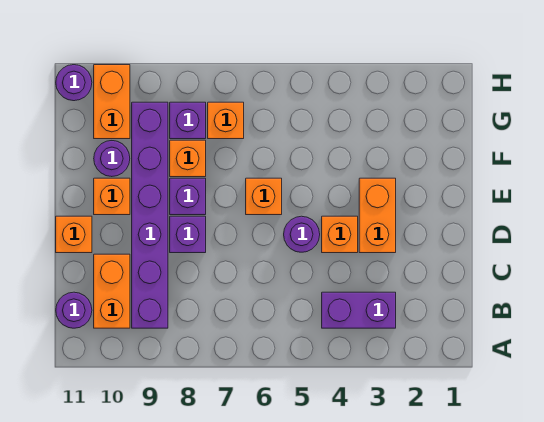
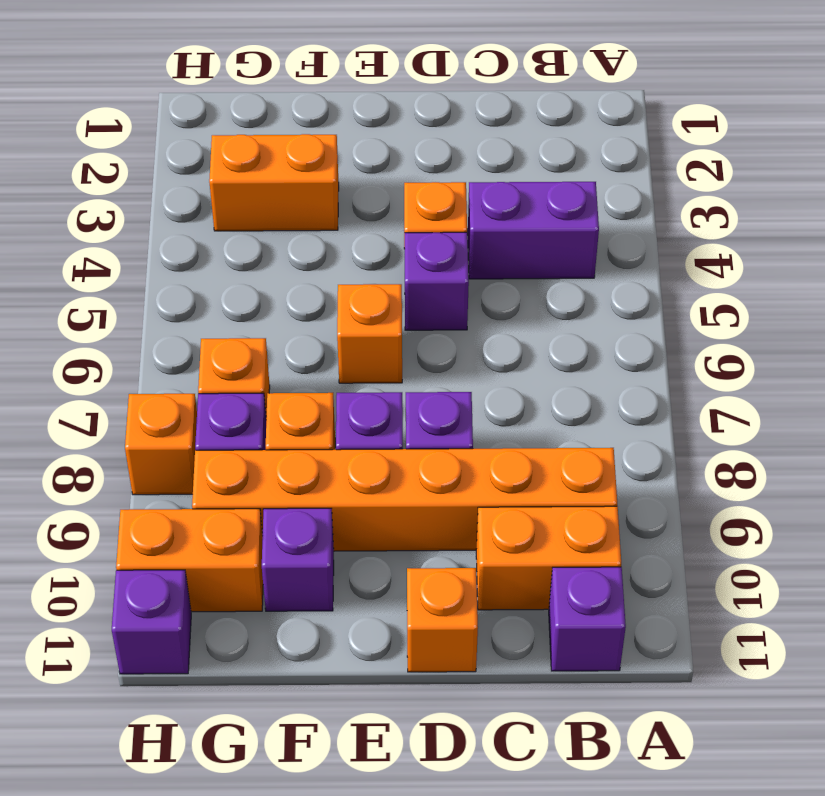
purple 1x2 brick [322,292,396,328] -> purple 1x2 brick turned to [468,182,599,279]
purple 1x6 brick [132,102,168,328] -> orange 1x6 brick [192,448,617,551]
purple 1x1 round brick [56,292,92,328] -> purple 1x1 brick [549,567,626,671]
orange 1x2 brick [359,178,396,253] -> orange 1x2 brick moved to [209,134,339,231]
purple 1x1 round brick [284,216,320,252] -> purple 1x1 brick [405,232,469,330]
orange 1x1 brick [94,178,130,215] -> orange 1x1 brick moved to [125,394,197,495]
purple 1x1 round brick [94,141,130,177] -> purple 1x1 brick [262,508,334,611]
purple 1x1 round brick [56,65,92,101] -> purple 1x1 brick [112,570,191,674]

